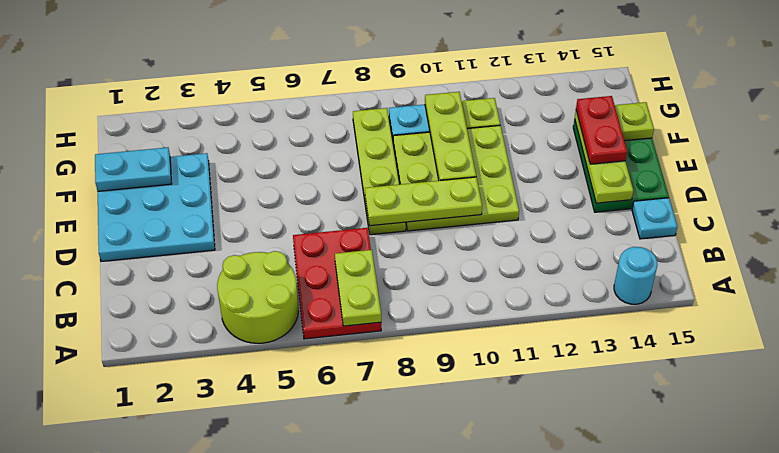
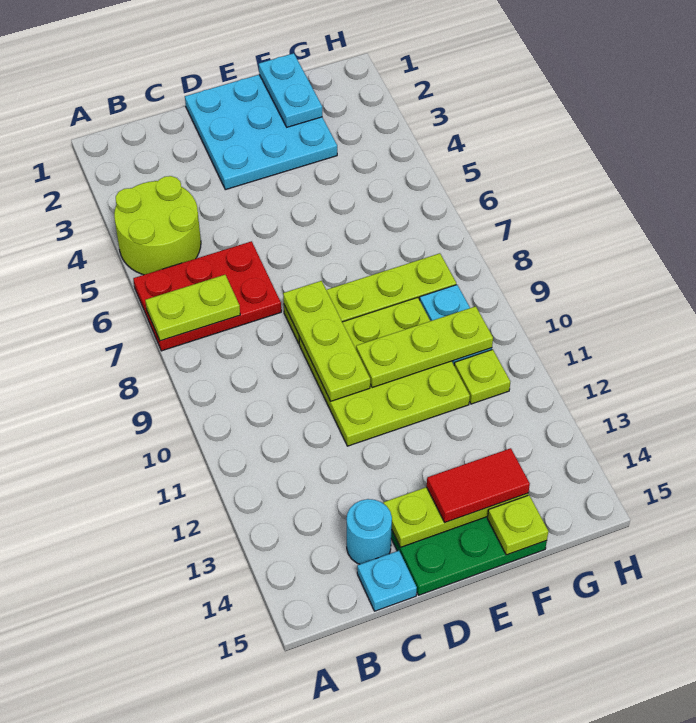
cyan 1x1 round brick [614,247,657,304] -> cyan 1x1 round brick moved to [347,499,392,564]
red 1x2 plate [576,96,627,164] -> red 1x2 tile [427,448,530,522]

